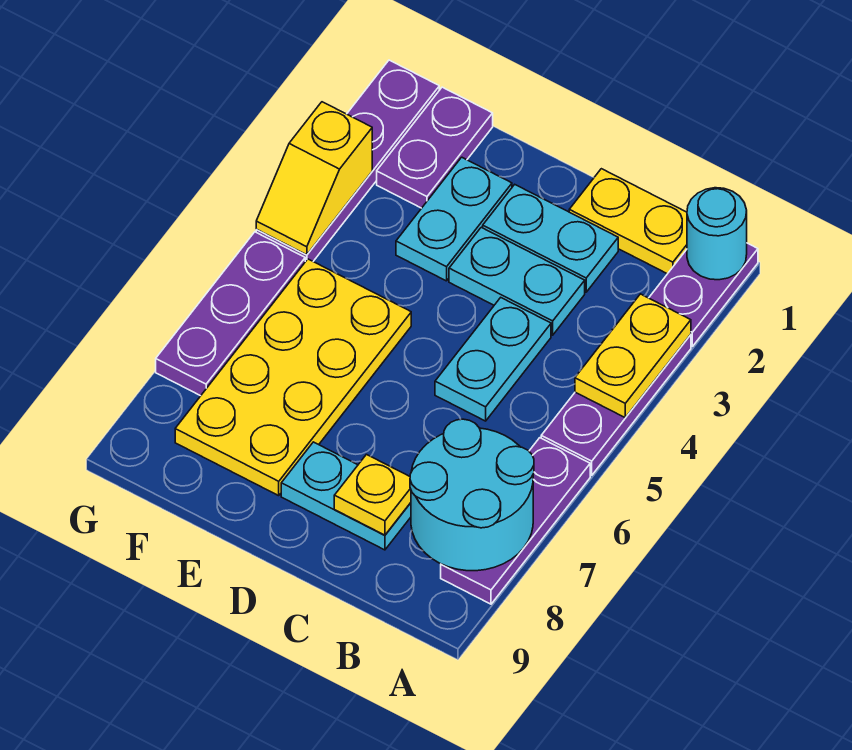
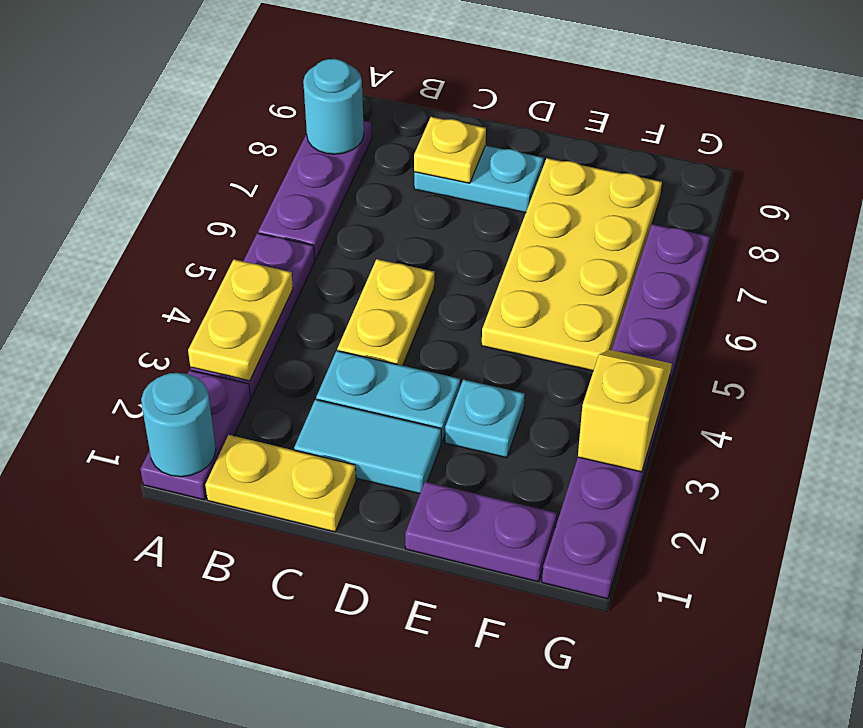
cyan 2x2 round brick [410,419,534,571] -> cyan 1x1 round brick [303,59,364,154]
cyan 1x2 plate [483,185,618,292] -> cyan 1x2 tile [294,399,441,494]
cyan 1x2 plate [435,298,551,421] -> yellow 1x2 plate [337,259,434,366]
cyan 1x2 plate [396,157,512,281] -> cyan 1x1 plate [445,379,525,458]
purple 1x2 plate [377,87,493,208] -> purple 1x2 plate turned to [405,482,557,582]

